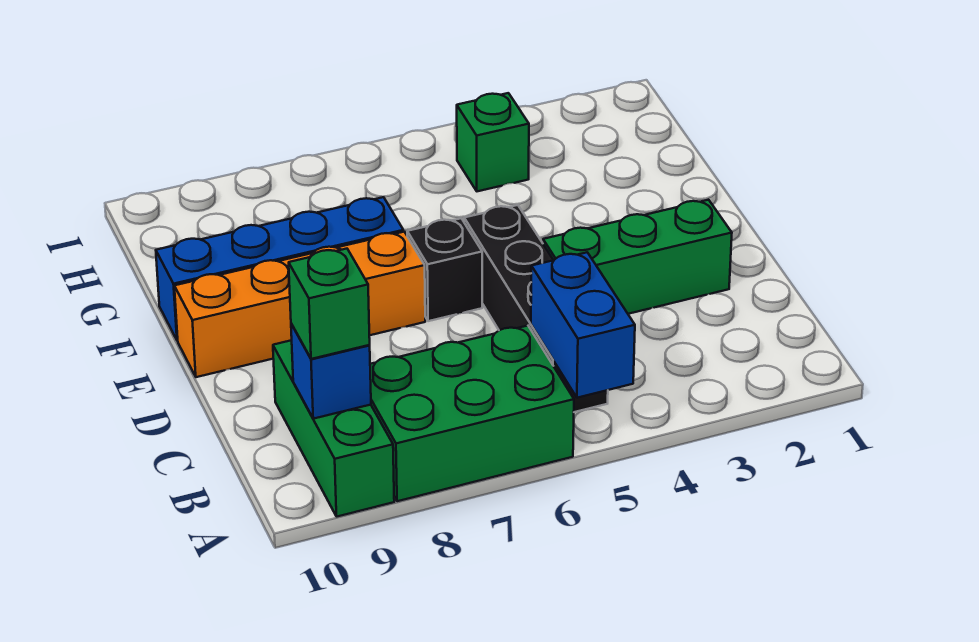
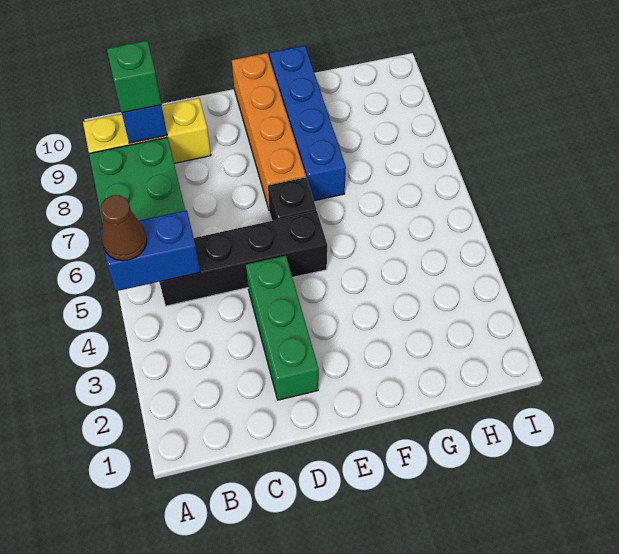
none -> brown 1x1 cone [101,195,147,261]
green 1x3 brick [273,340,394,517] -> yellow 1x3 brick [83,98,211,163]
green 1x1 brick [457,93,529,191] -> none

